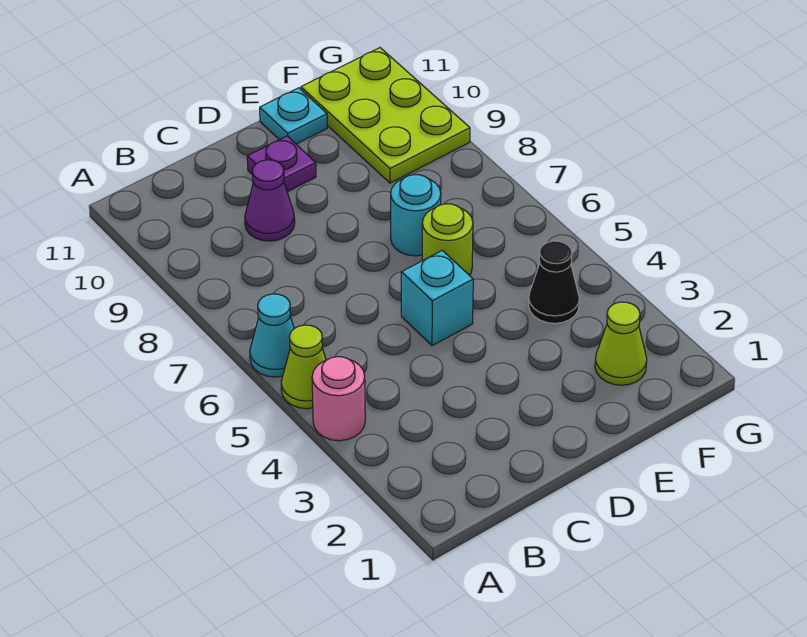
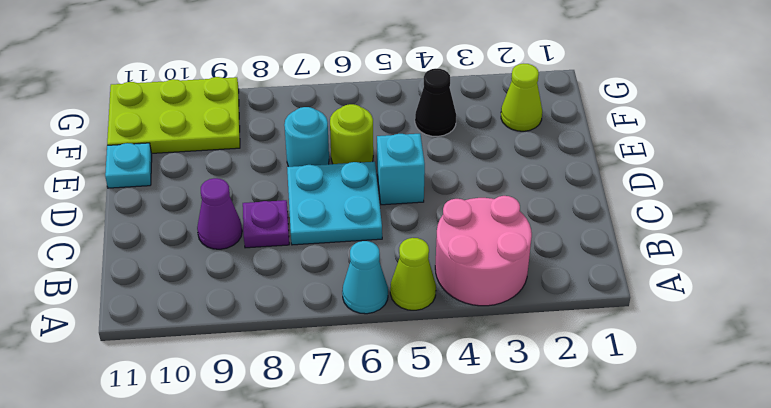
pink 1x1 round brick [312,357,365,441] -> pink 2x2 round brick [435,196,532,306]
none -> cyan 2x2 plate [287,162,382,245]
purple 1x1 plate [247,136,316,192] -> purple 1x1 plate moved to [243,200,289,248]

